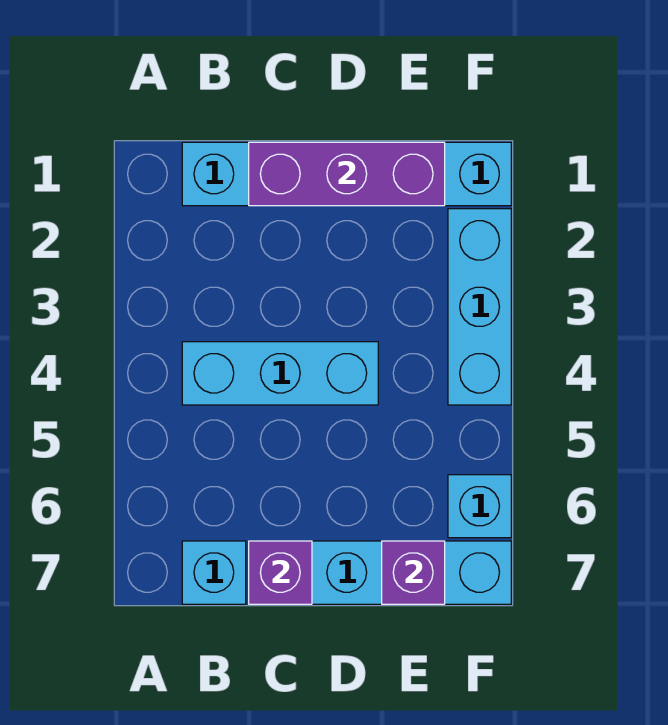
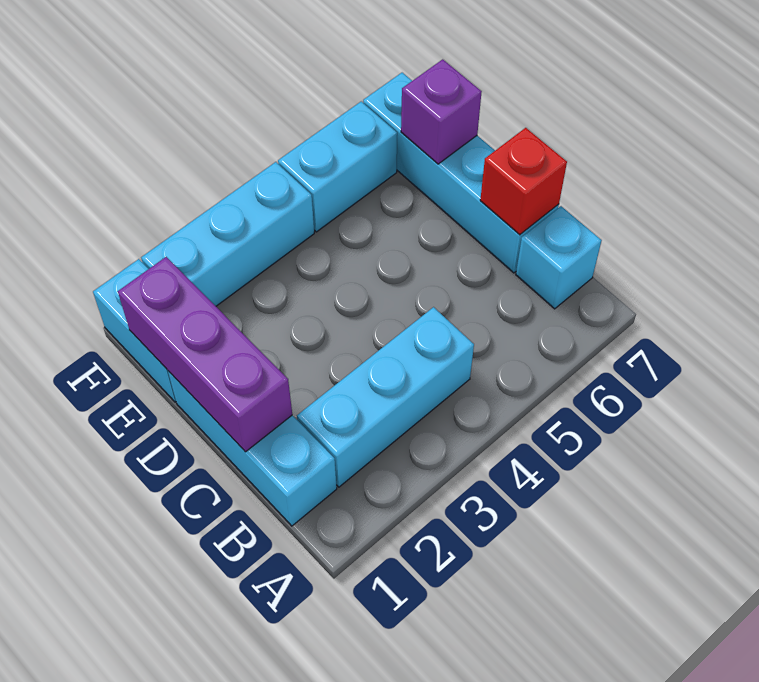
cyan 1x3 brick [182,342,378,405] -> cyan 1x3 brick turned to [297,307,474,487]
purple 1x1 brick [249,541,312,604] -> red 1x1 brick [480,128,567,235]
cyan 1x1 brick [448,475,511,538] -> cyan 1x2 brick [278,102,397,232]

